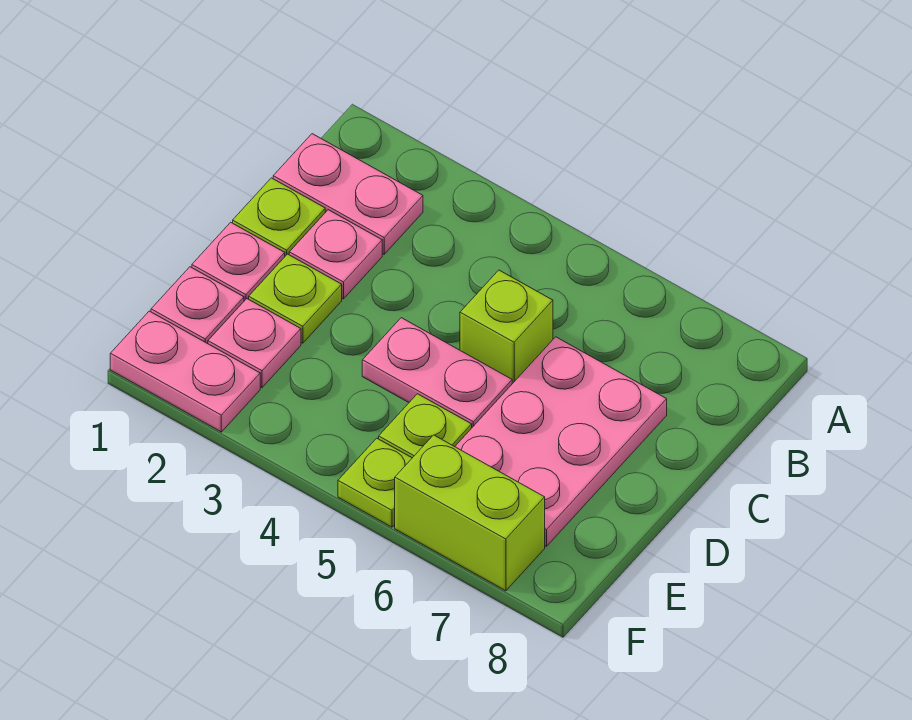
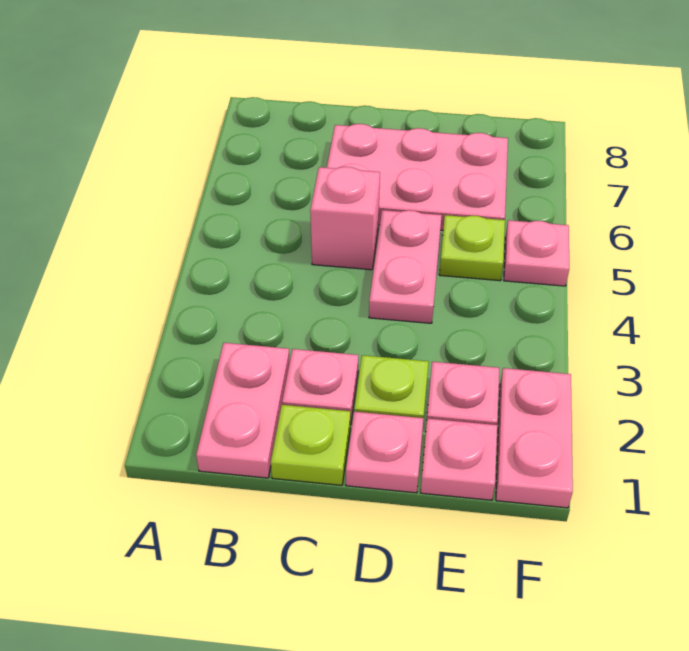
lime 1x1 brick [460,270,553,384] -> pink 1x1 brick [310,167,380,270]
lime 1x1 plate [338,438,412,527] -> pink 1x1 plate [504,220,569,286]
lime 1x2 brick [395,435,545,591] -> none

